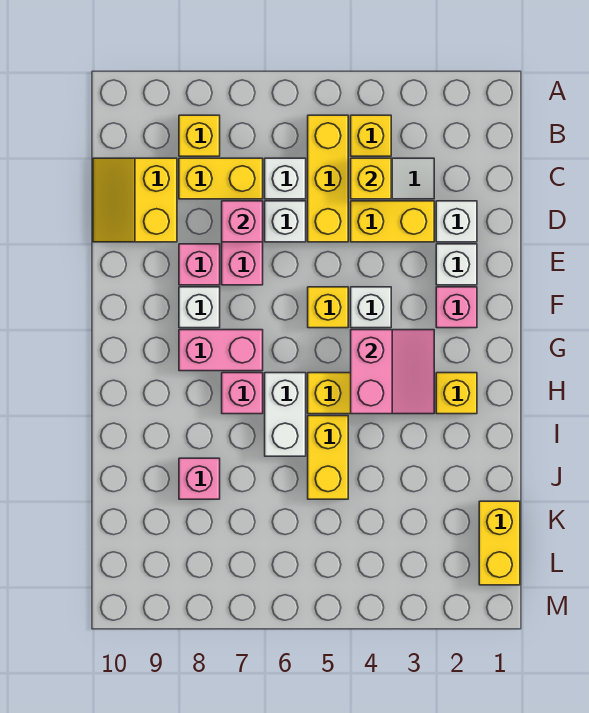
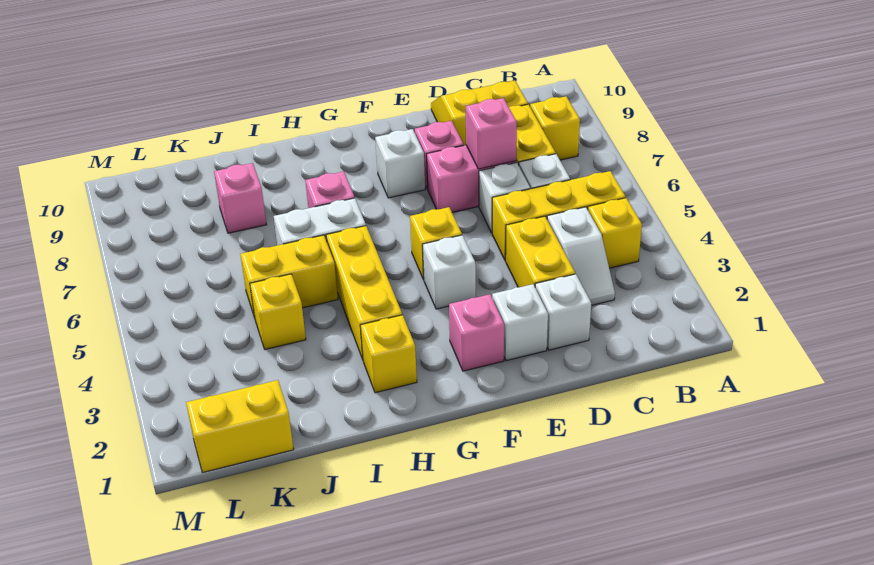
yellow 1x1 brick [351,158,391,199] -> yellow 1x1 brick moved to [250,274,306,349]
pink 2x2 slope [351,330,434,414] -> none
pink 1x2 brick [179,330,263,371] -> none

